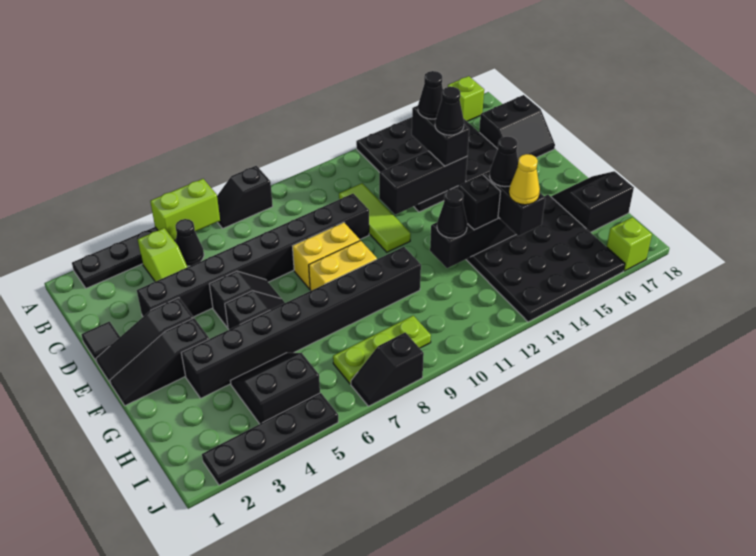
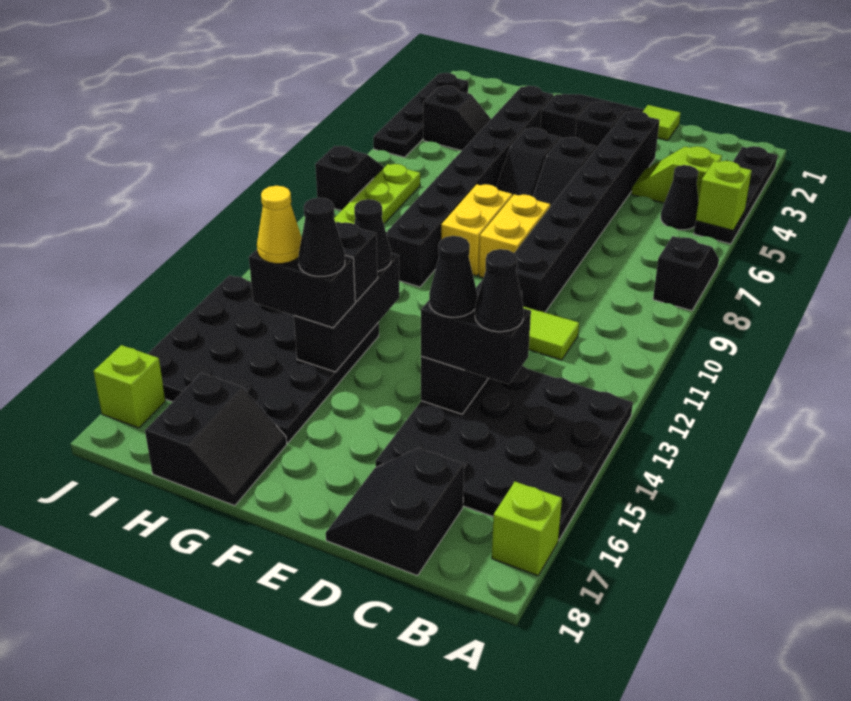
lime 1x2 brick [150,179,220,241] -> lime 1x1 brick [696,161,752,230]
black 1x1 tile [81,321,120,361] -> lime 1x1 tile [643,105,681,141]
black 2x2 slope [231,353,320,424] -> black 1x2 slope [423,86,491,150]

